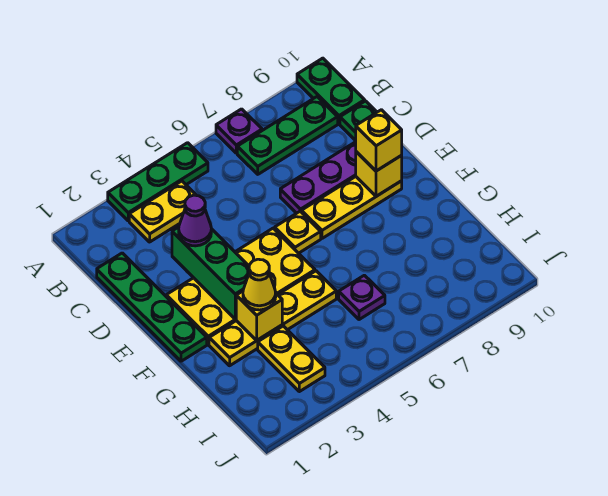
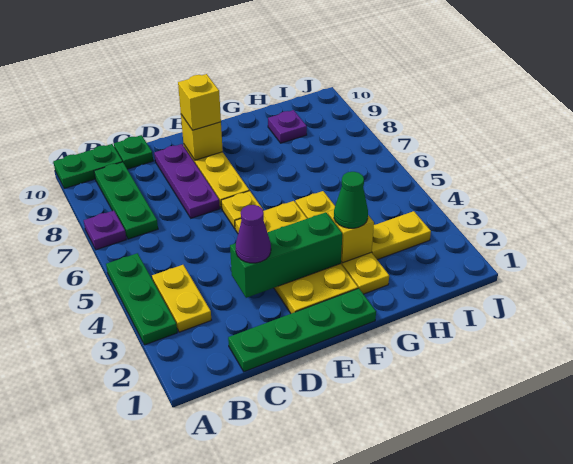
yellow 1x1 cone [243,259,276,310] -> green 1x1 cone [334,172,368,228]
purple 1x1 plate [339,275,385,320] -> purple 1x1 plate moved to [268,110,307,143]

